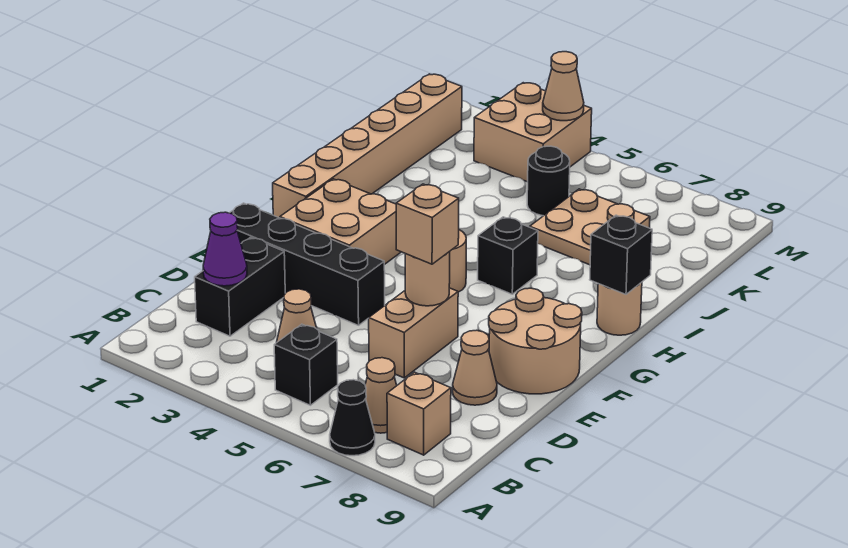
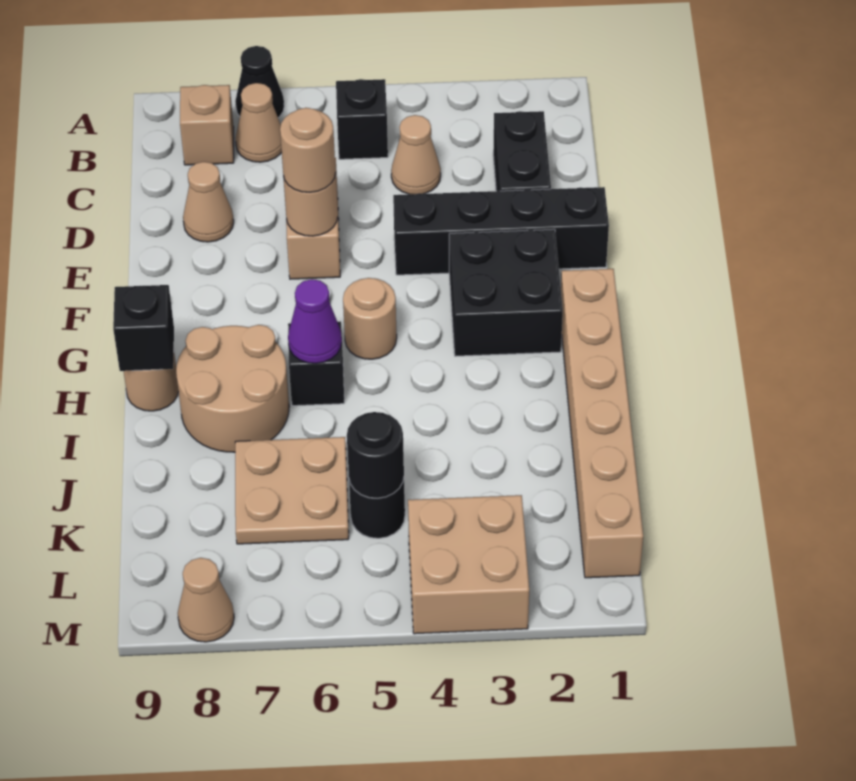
purple 1x1 cone [203,212,247,286] -> purple 1x1 cone moved to [288,279,342,363]
tan 1x1 brick [396,184,459,264] -> tan 1x1 round brick [280,108,336,192]
tan 2x2 round brick [489,288,582,394] -> tan 2x2 round brick moved to [176,325,289,452]
tan 2x2 brick [280,179,401,265] -> black 2x2 brick [449,229,563,356]
none -> black 1x1 round brick [347,412,404,498]
tan 1x1 cone [543,52,584,121] -> tan 1x1 cone moved to [178,558,234,642]

